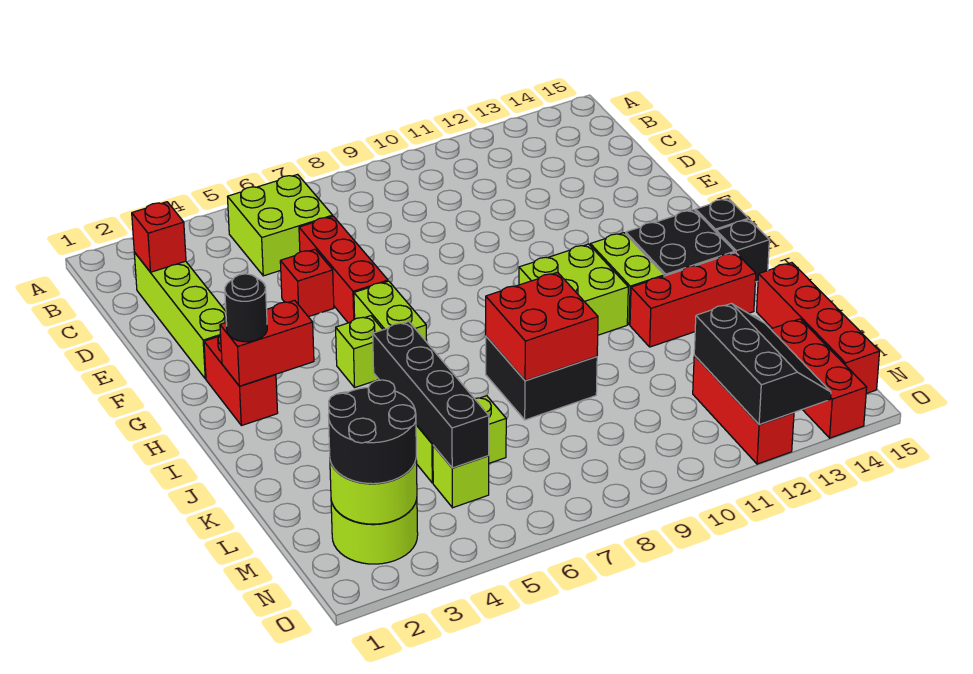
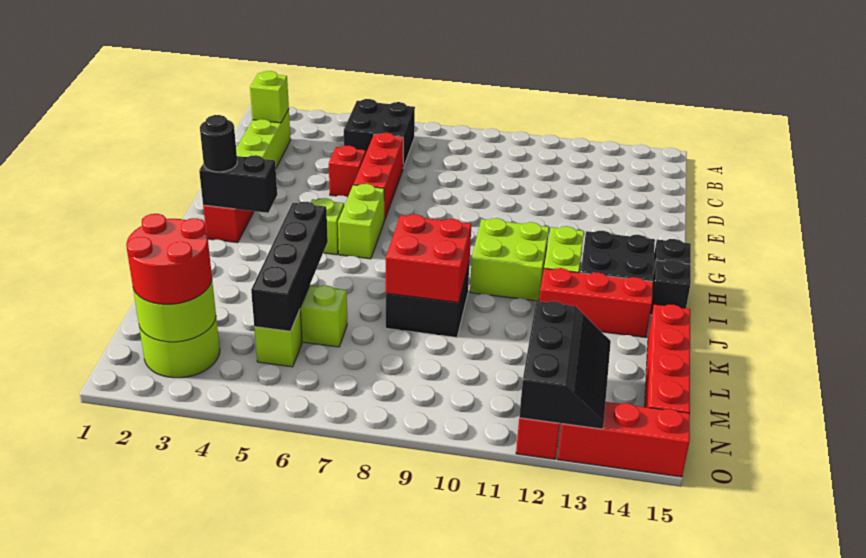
lime 2x2 brick [228,174,333,276] -> black 2x2 brick [344,99,415,168]
red 1x1 brick [132,202,186,272] -> lime 1x1 brick [250,71,289,123]
red 1x2 brick [220,300,314,386] -> black 1x2 brick [199,155,277,213]
black 2x2 round brick [328,380,416,484] -> red 2x2 round brick [126,214,212,304]
red 1x3 brick [771,319,867,438] -> red 1x3 brick turned to [558,402,690,477]

